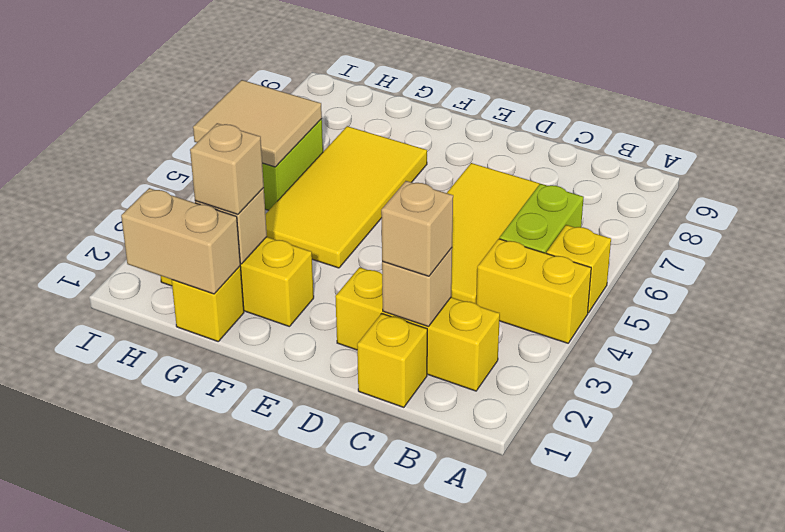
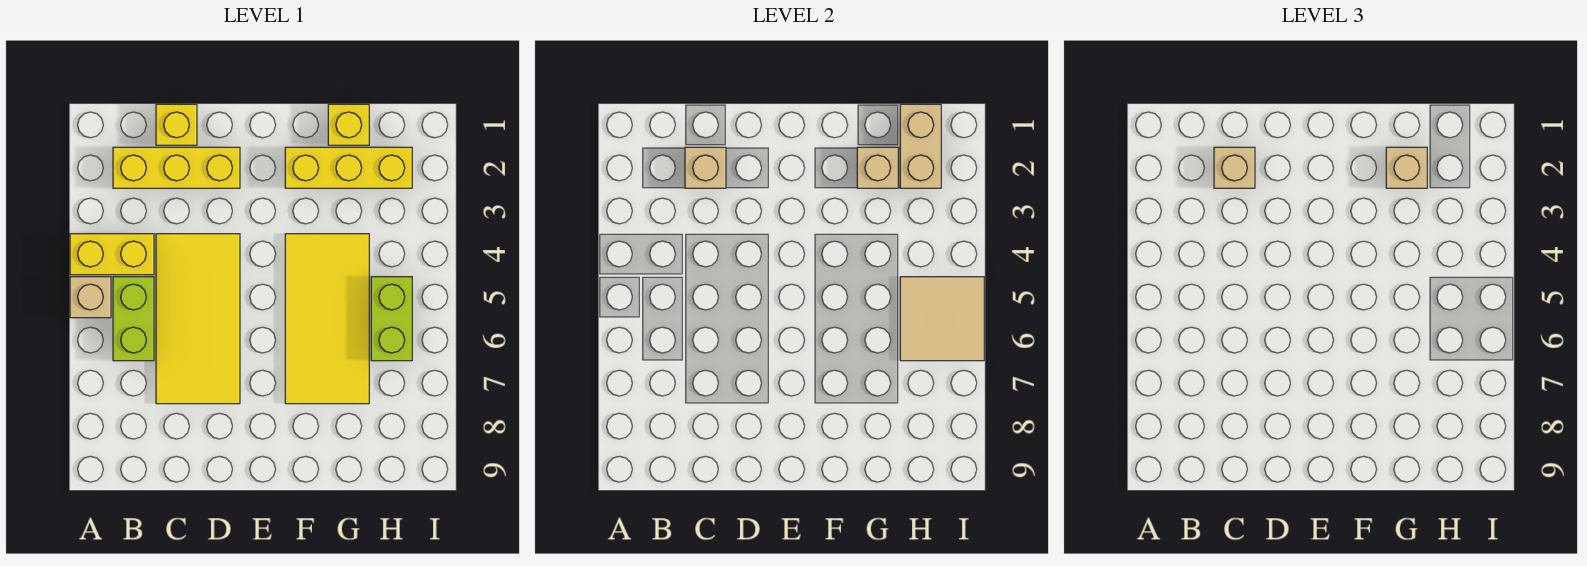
yellow 1x1 brick [547,225,611,313] -> tan 1x1 brick [70,277,111,318]
tan 1x2 brick [121,188,240,294] -> tan 1x2 brick turned to [900,104,941,188]

